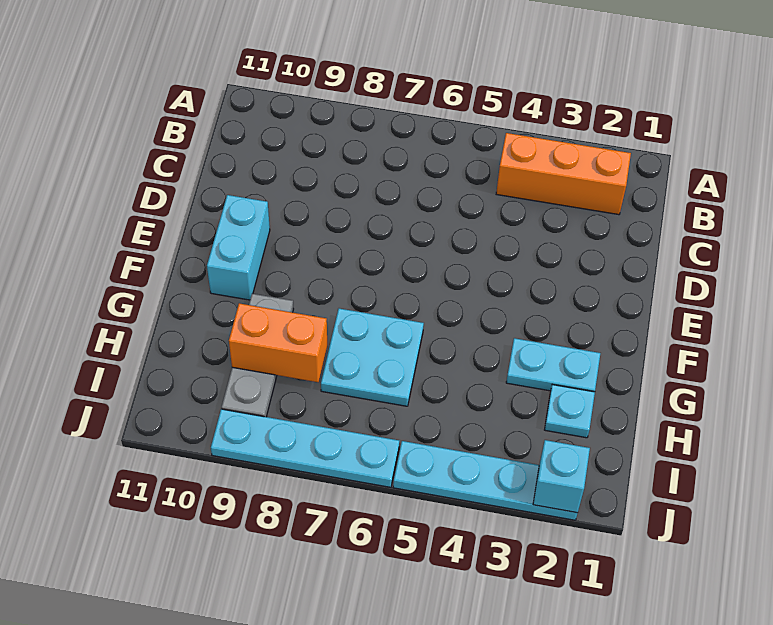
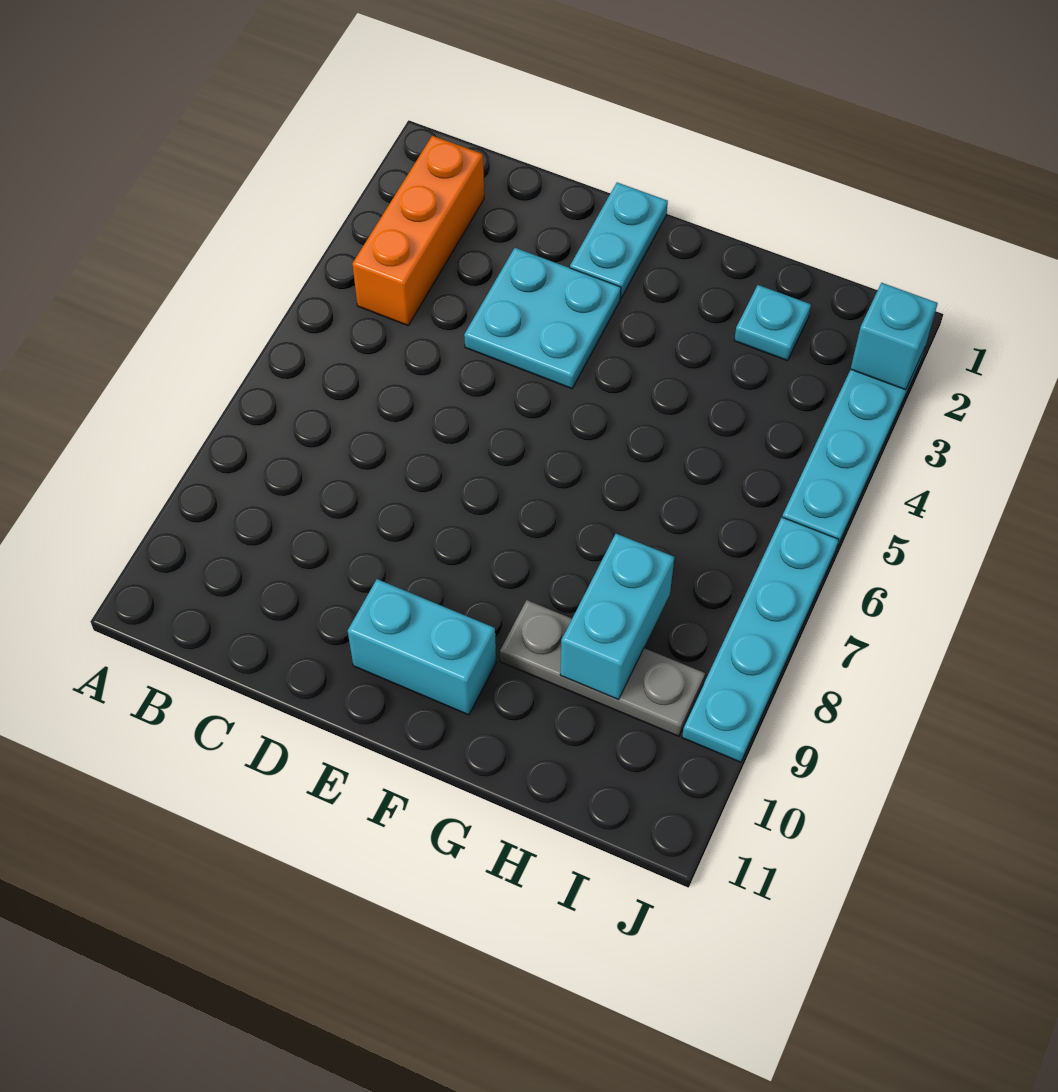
cyan 1x2 plate [506,338,600,392] -> cyan 1x2 plate moved to [570,182,668,298]
cyan 2x2 plate [321,308,424,406] -> cyan 2x2 plate moved to [464,248,621,389]
orange 1x2 brick [229,303,327,382] -> cyan 1x2 brick [560,534,674,699]

